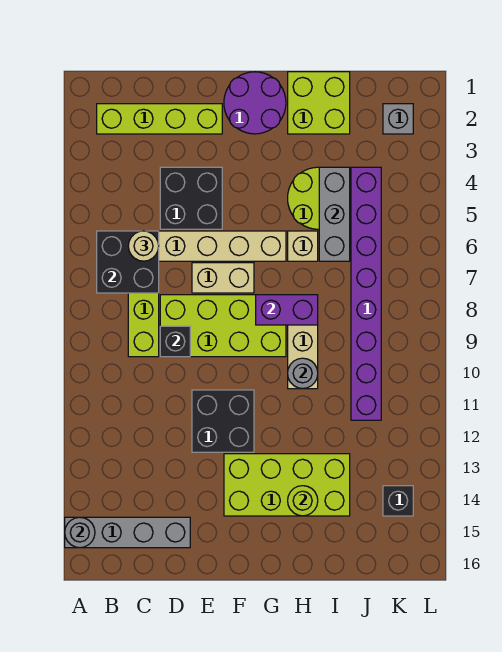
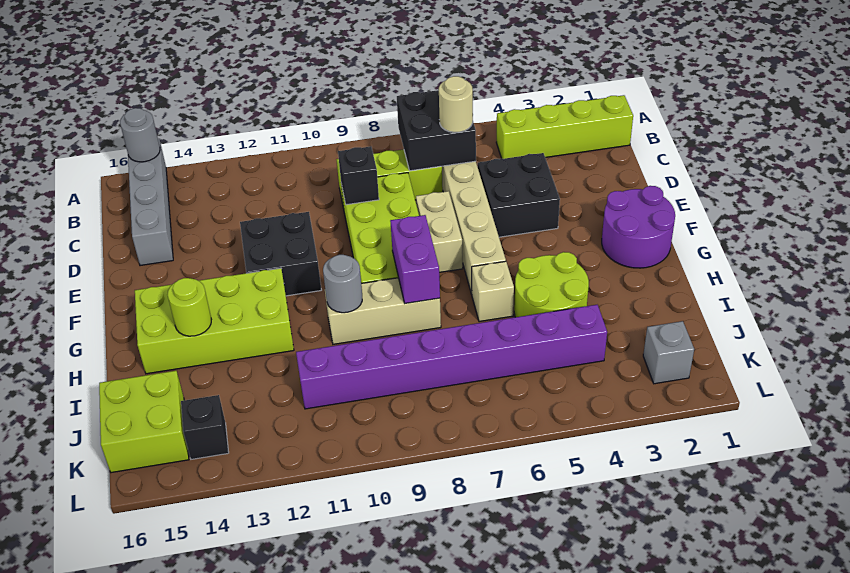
lime 1x4 brick [97,104,222,134] -> lime 1x4 brick turned to [496,95,633,159]
lime 2x4 brick [224,454,350,516] -> lime 2x4 brick turned to [135,268,294,374]
lime 2x2 brick [288,72,350,134] -> lime 2x2 brick moved to [99,371,189,473]
grey 1x3 brick [319,167,350,261] -> none

